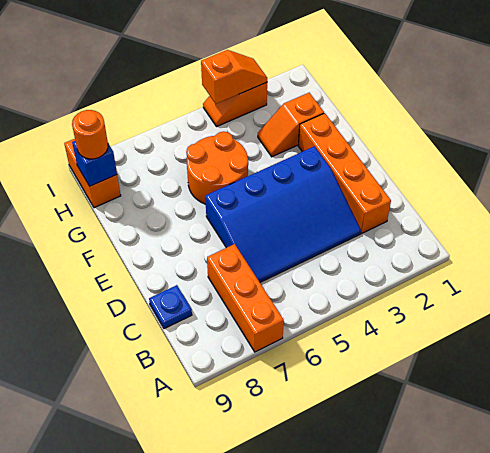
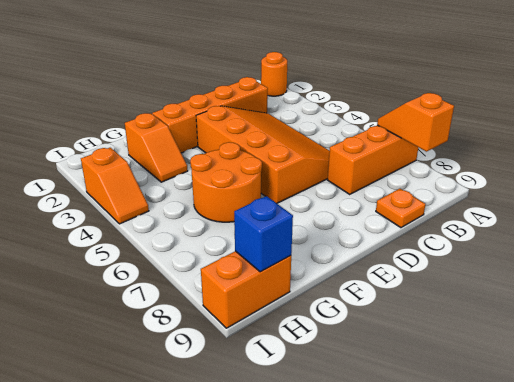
blue 3x4 slope [205,146,361,282] -> orange 3x4 slope [196,106,330,203]
blue 1x1 plate [149,285,192,329] -> orange 1x1 plate [376,189,425,228]
orange 1x1 round brick [72,110,108,159] -> orange 1x1 round brick moved to [261,52,287,96]
orange 1x2 slope [201,50,267,104] -> orange 1x2 slope moved to [377,93,454,152]

